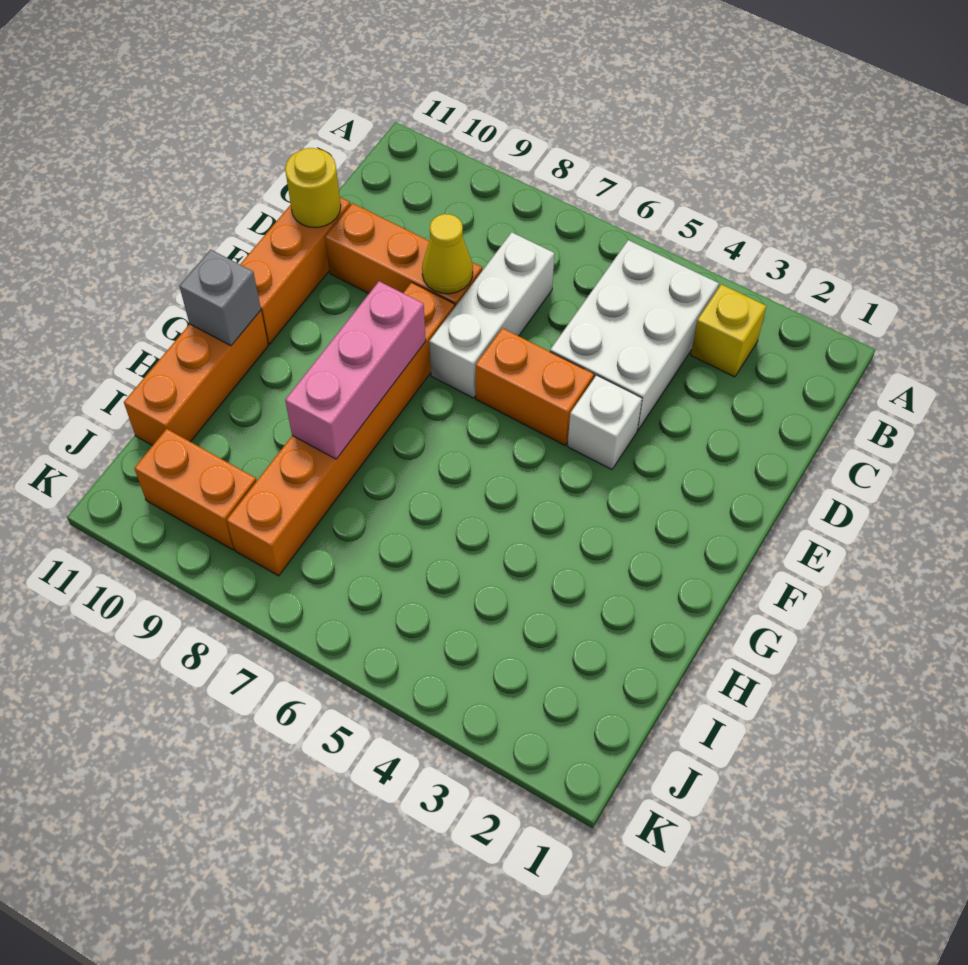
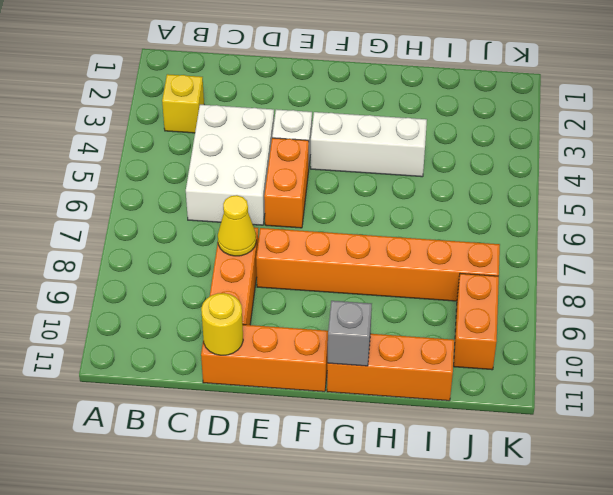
white 2x3 brick [550,240,719,430] -> white 2x3 brick turned to [186,105,274,225]
white 1x3 brick [429,232,554,398] -> white 1x3 brick moved to [311,112,427,177]
pink 1x3 brick [285,281,426,459] -> none

